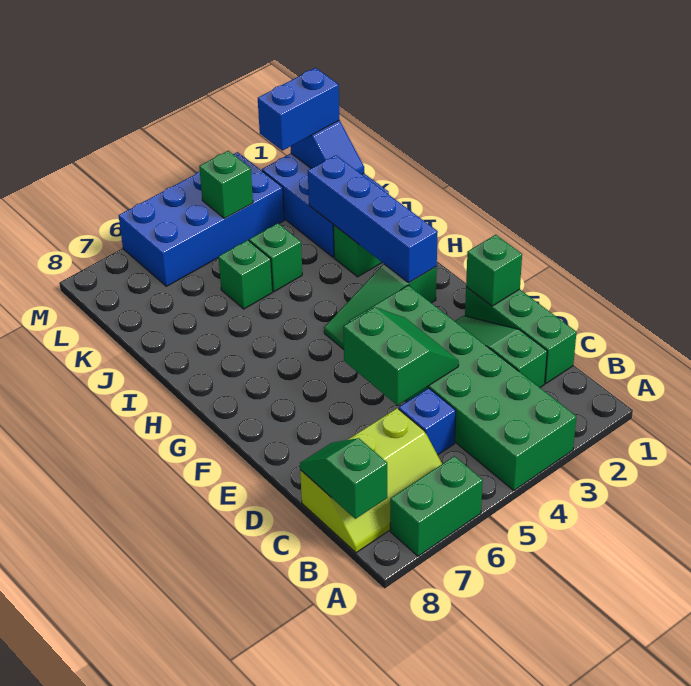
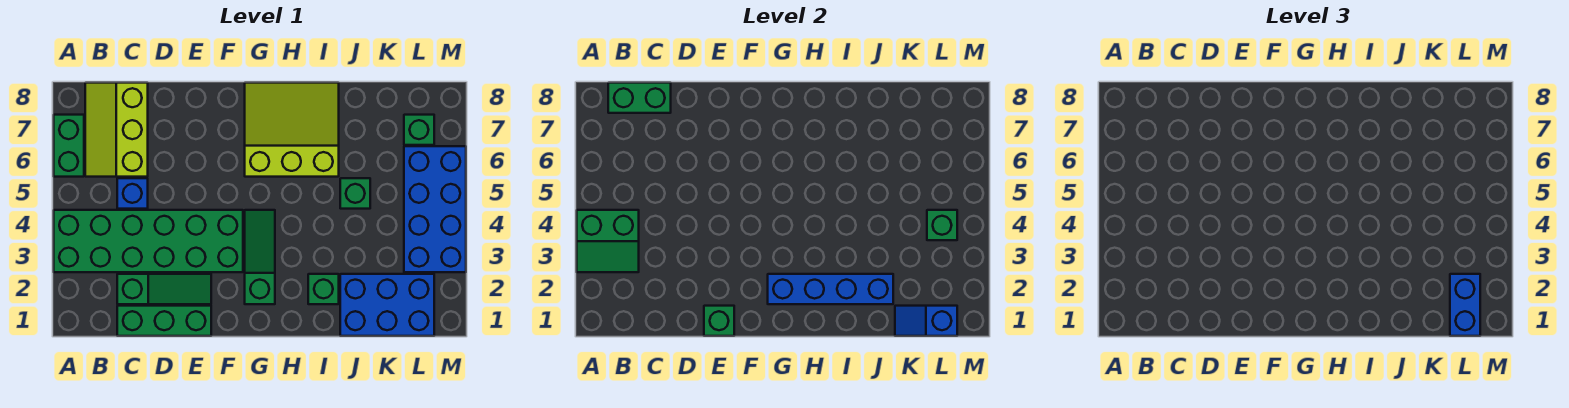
green 1x2 slope [300,438,387,519] -> green 1x2 brick [608,83,671,113]
green 2x2 slope [343,307,459,405] -> green 2x2 slope moved to [577,210,639,272]
none -> lime 3x3 slope [245,83,339,177]
green 1x1 brick [249,223,302,291] -> green 1x1 brick moved to [404,115,434,145]

